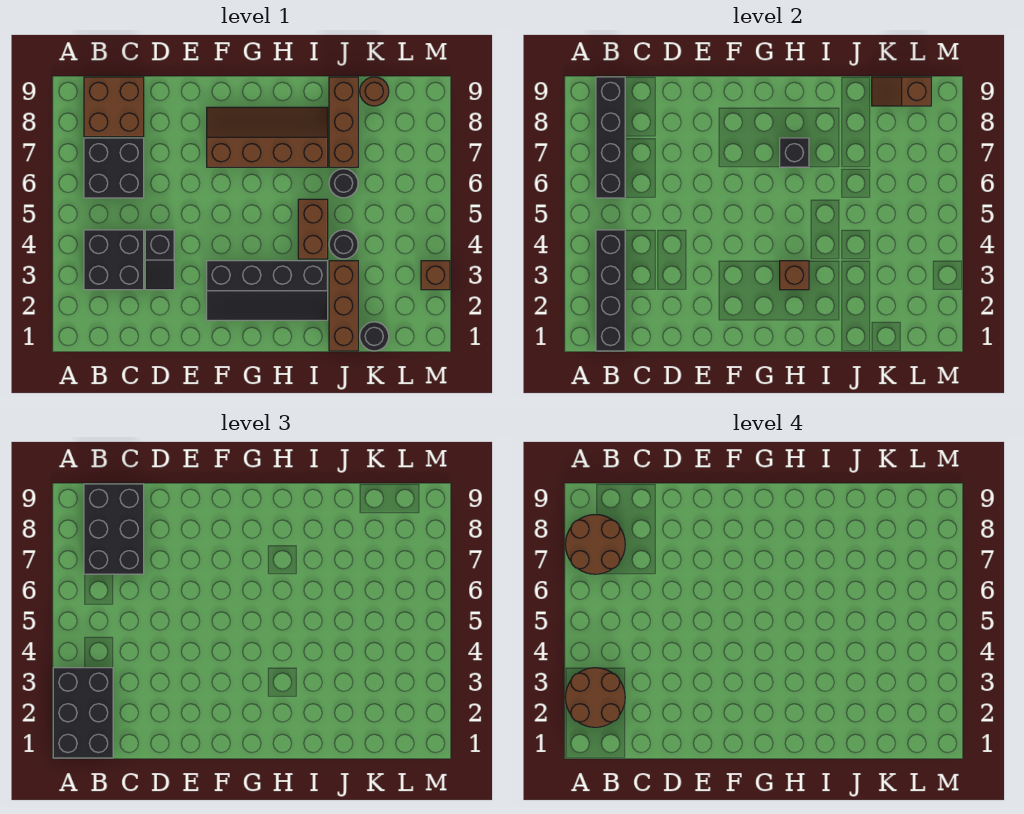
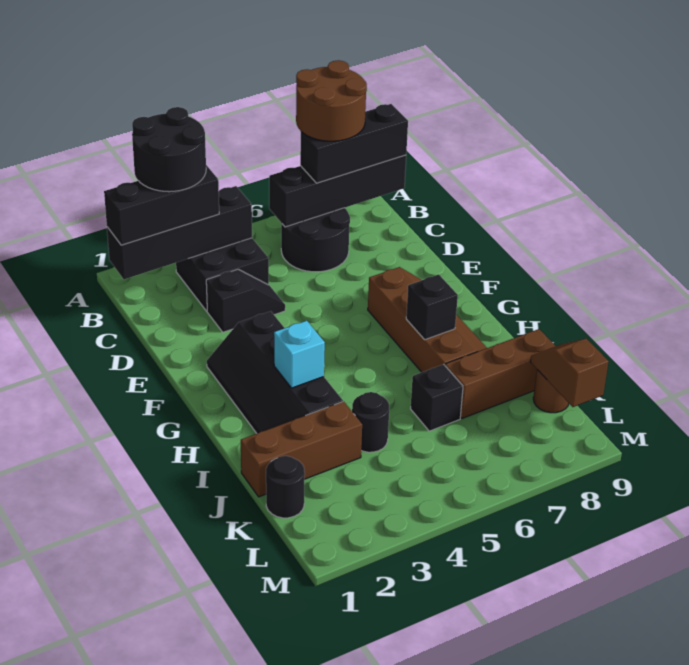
black 2x3 brick [53,668,113,758] -> black 1x3 brick [104,165,219,245]
brown 2x2 round brick [565,668,625,727] -> black 2x2 round brick [132,107,206,192]
black 2x2 brick [84,138,144,198] -> black 2x2 round brick [281,208,350,272]
black 2x3 brick [84,484,144,574] -> black 1x3 brick [300,104,408,183]
brown 2x2 brick [84,77,144,137] -> none
black 1x2 slope [145,230,174,290] -> black 1x2 slope turned to [206,269,285,332]
brown 1x1 brick [780,261,809,290] -> cyan 1x1 brick [274,321,325,388]
brown 1x2 brick [298,199,328,259] -> none
black 1x1 round brick [329,169,358,198] -> black 1x1 brick [411,364,463,431]
brown 1x1 brick [421,261,450,290] -> none

